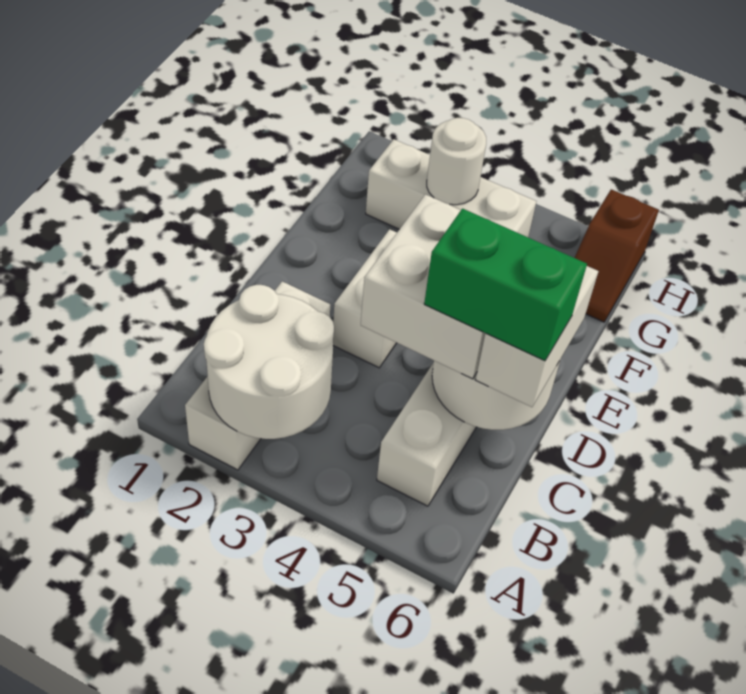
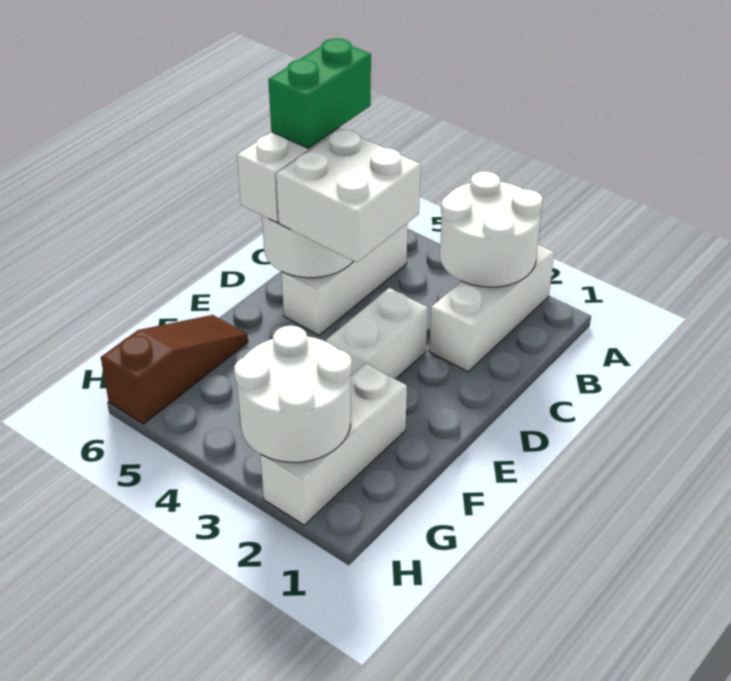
green 1x2 brick [424,209,587,361] -> green 1x2 brick turned to [268,38,371,148]
white 1x3 brick [366,139,536,237] -> white 1x3 brick turned to [260,364,407,525]
white 1x1 round brick [427,118,486,205] -> white 2x2 round brick [234,325,352,462]
brown 1x2 slope [575,189,659,322] -> brown 1x3 slope [101,315,248,424]

